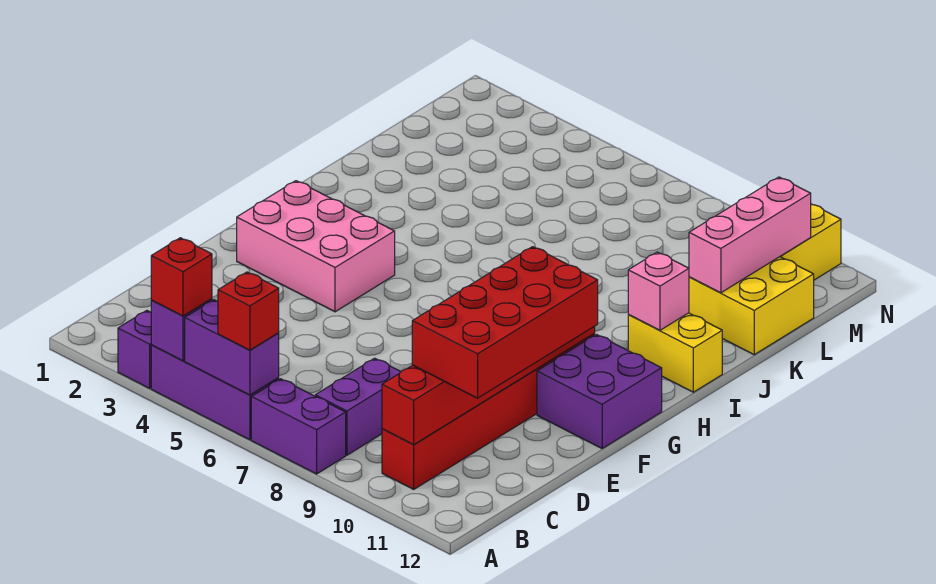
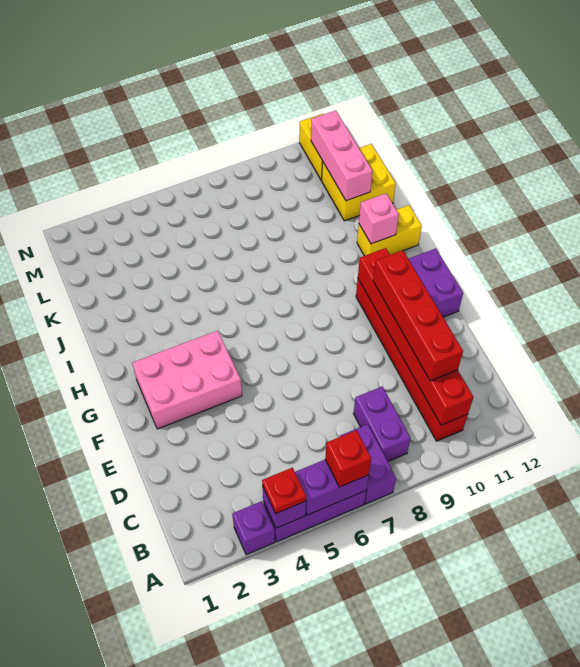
red 1x1 brick [151,238,212,316] -> red 1x1 plate [262,468,306,514]
purple 1x2 brick [251,379,346,474] -> purple 1x2 brick turned to [340,424,396,504]
red 2x4 brick [412,247,598,398] -> red 1x4 brick [373,250,463,381]

